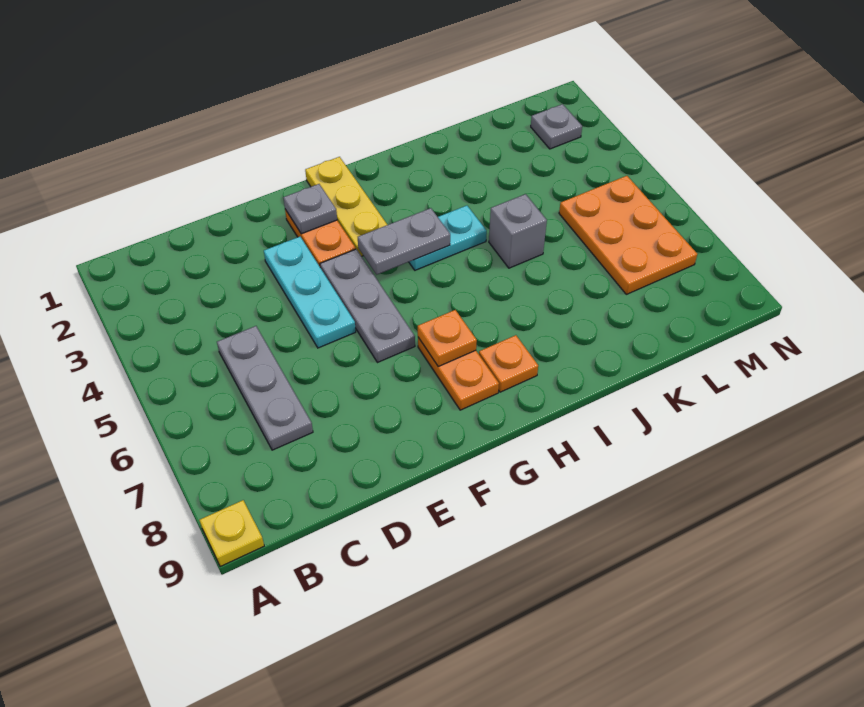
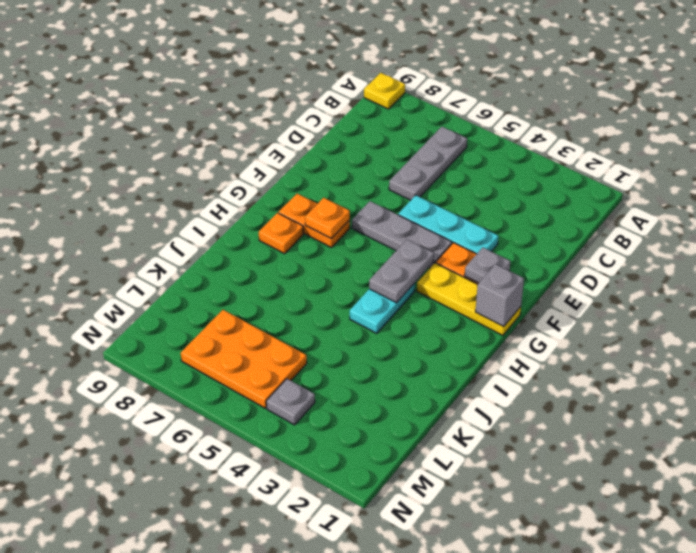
grey 1x3 plate [217,326,313,450] -> grey 1x3 plate turned to [389,127,467,200]
grey 1x1 brick [489,194,547,268] -> grey 1x1 brick moved to [475,264,524,327]
grey 1x1 plate [531,104,582,149] -> grey 1x1 plate moved to [266,379,315,425]

